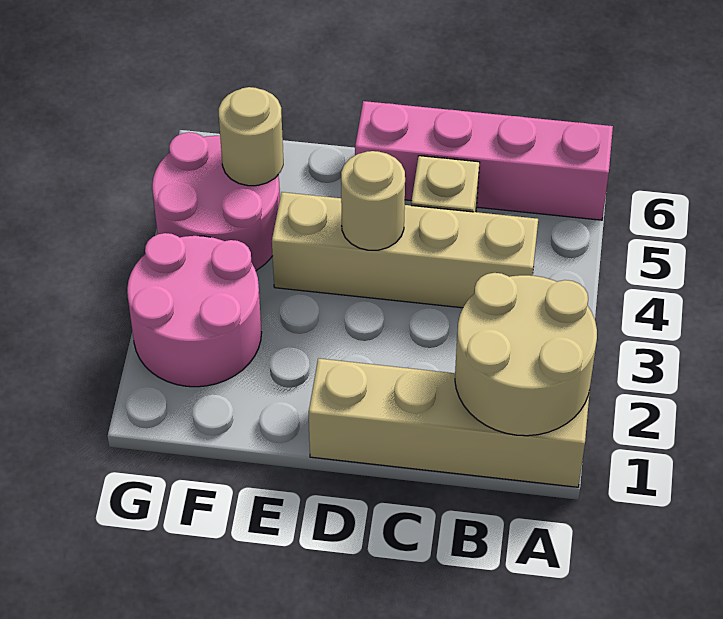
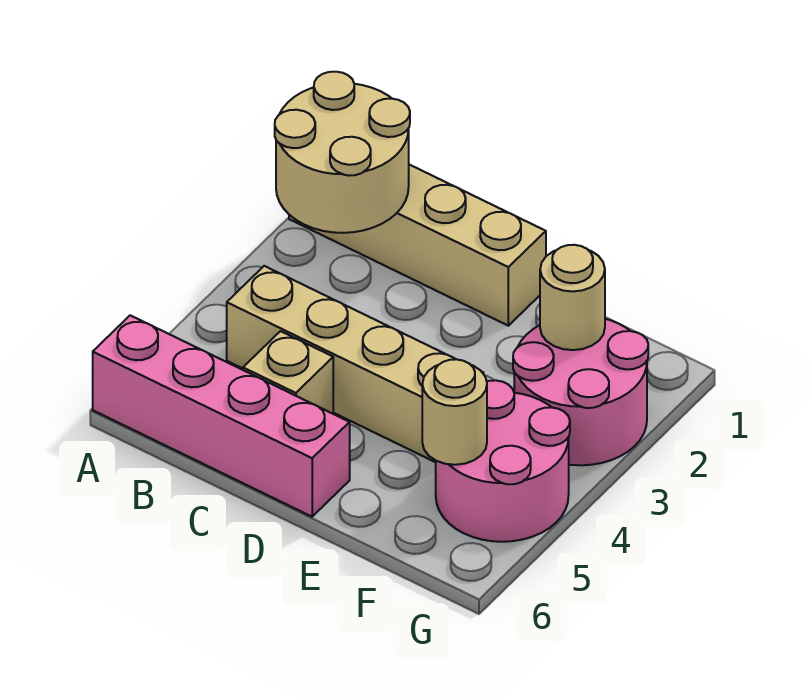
tan 1x1 round brick [341,151,405,250] -> tan 1x1 round brick moved to [540,245,605,350]

